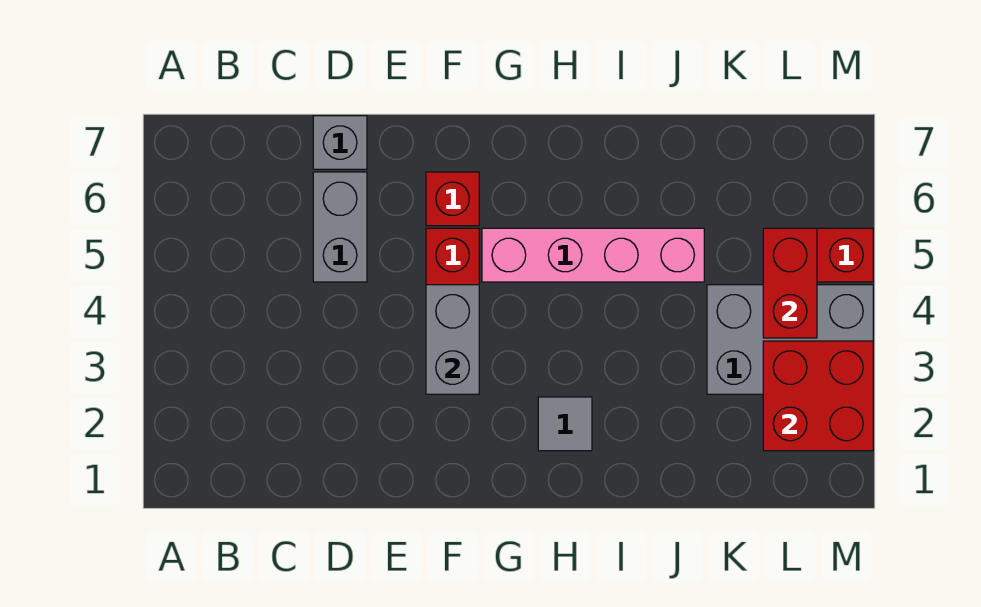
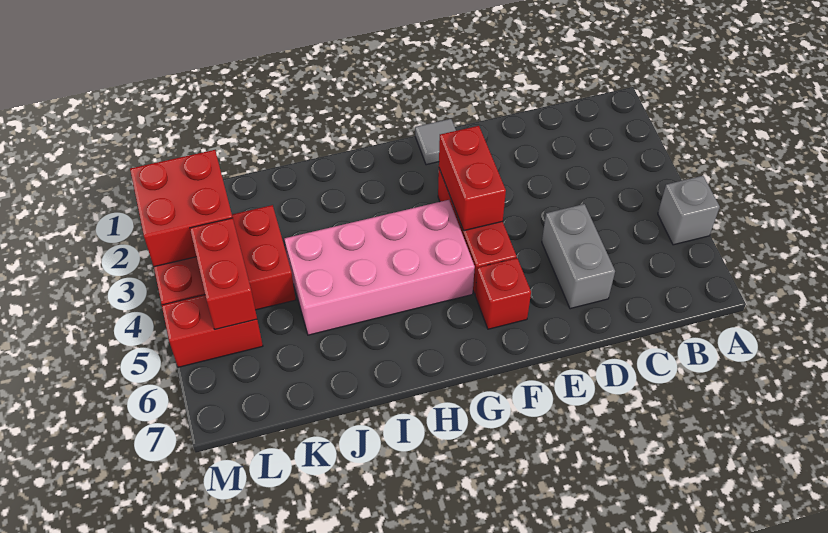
grey 1x1 brick [313,116,367,169] -> grey 1x1 brick moved to [658,176,720,245]
grey 1x2 brick [426,285,479,394] -> red 1x2 brick [439,126,506,231]
pink 1x4 brick [482,228,704,282] -> pink 2x4 brick [284,200,475,335]
grey 1x1 tile [538,397,592,451] -> grey 1x1 tile moved to [415,119,456,165]
grey 2x3 brick [707,285,873,394] -> red 2x3 brick [154,205,296,310]

